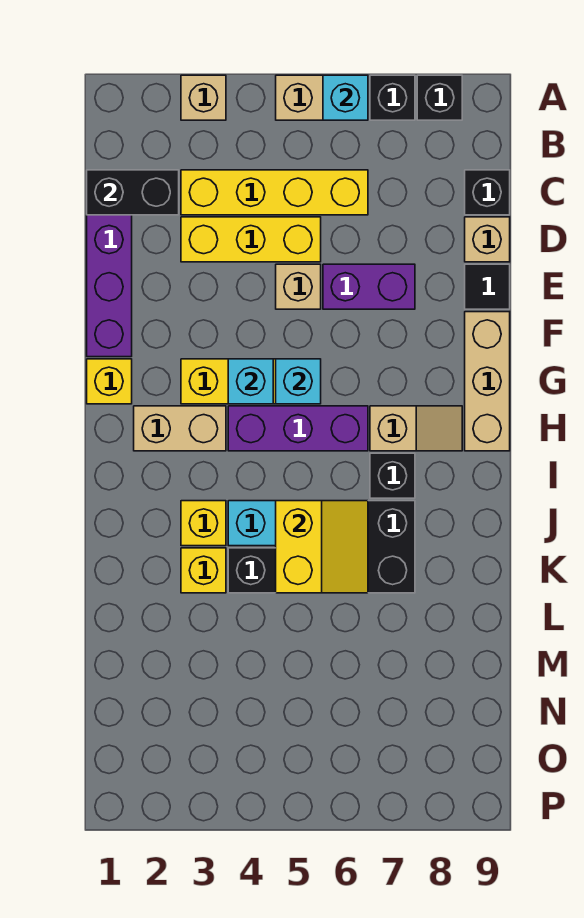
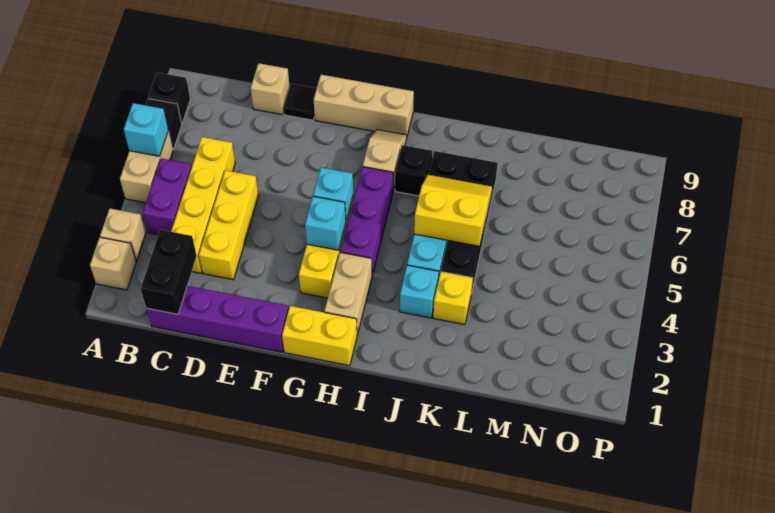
black 1x1 brick [465,170,510,215] -> none
tan 1x1 brick [276,264,321,309] -> tan 1x1 brick moved to [90,237,136,290]
purple 1x2 brick [323,264,415,309] -> purple 1x2 brick moved to [142,158,192,235]
yellow 1x1 brick [87,359,132,404] -> yellow 1x2 brick [282,306,357,366]
yellow 1x1 brick [181,501,226,546] -> cyan 1x1 brick [400,265,439,318]

